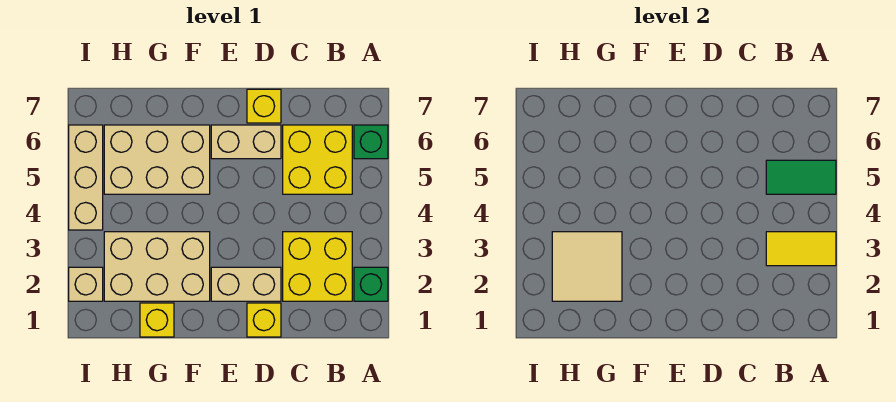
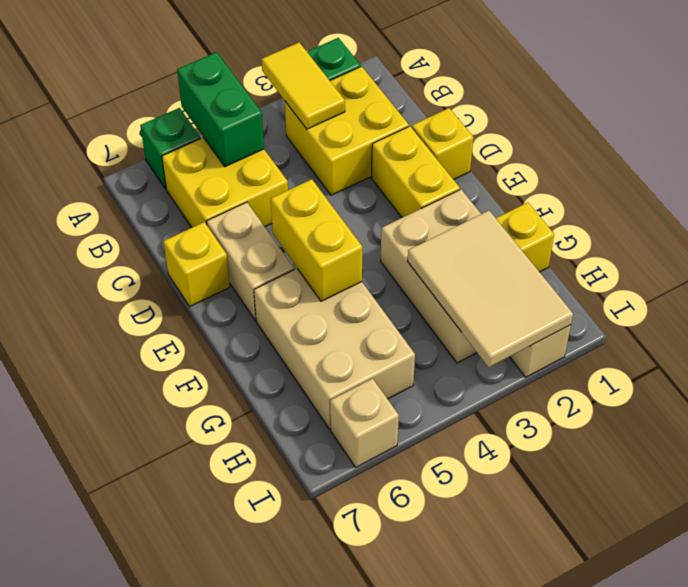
green 1x2 tile [766,160,836,194] -> green 1x2 brick [177,52,264,167]
tan 1x2 brick [211,267,281,301] -> yellow 1x2 brick [371,126,460,218]
none -> yellow 1x2 brick [271,179,362,301]
tan 2x2 tile [552,232,622,301] -> tan 2x3 tile [407,211,573,367]
tan 1x3 brick [69,125,103,230] -> tan 1x1 brick [330,379,399,467]

